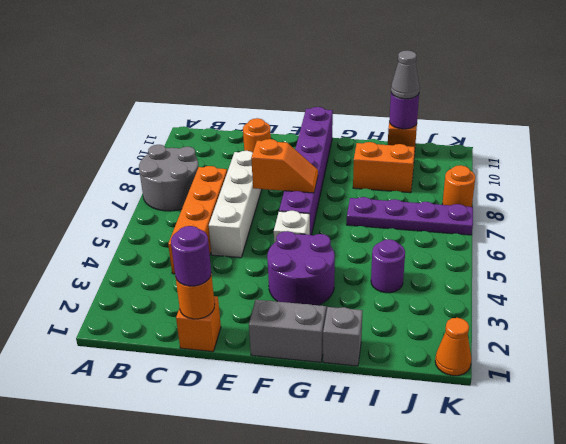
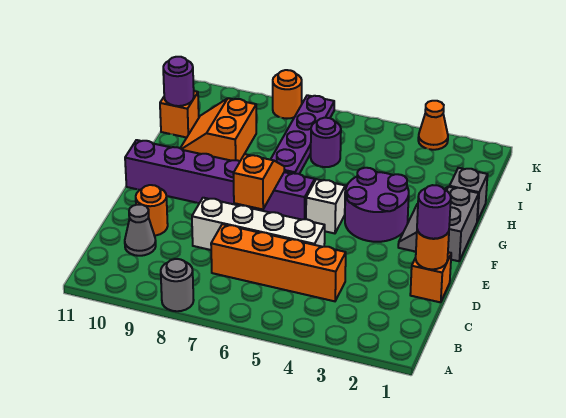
grey 2x2 round brick [139,145,199,211] -> grey 1x1 round brick [161,259,194,311]
purple 1x1 round brick [371,239,405,293] -> purple 1x1 round brick moved to [311,118,341,167]
grey 1x1 cone [391,50,420,99] -> grey 1x1 cone moved to [125,205,156,256]
orange 1x1 cone [435,318,472,376] -> orange 1x1 cone moved to [418,101,448,150]

